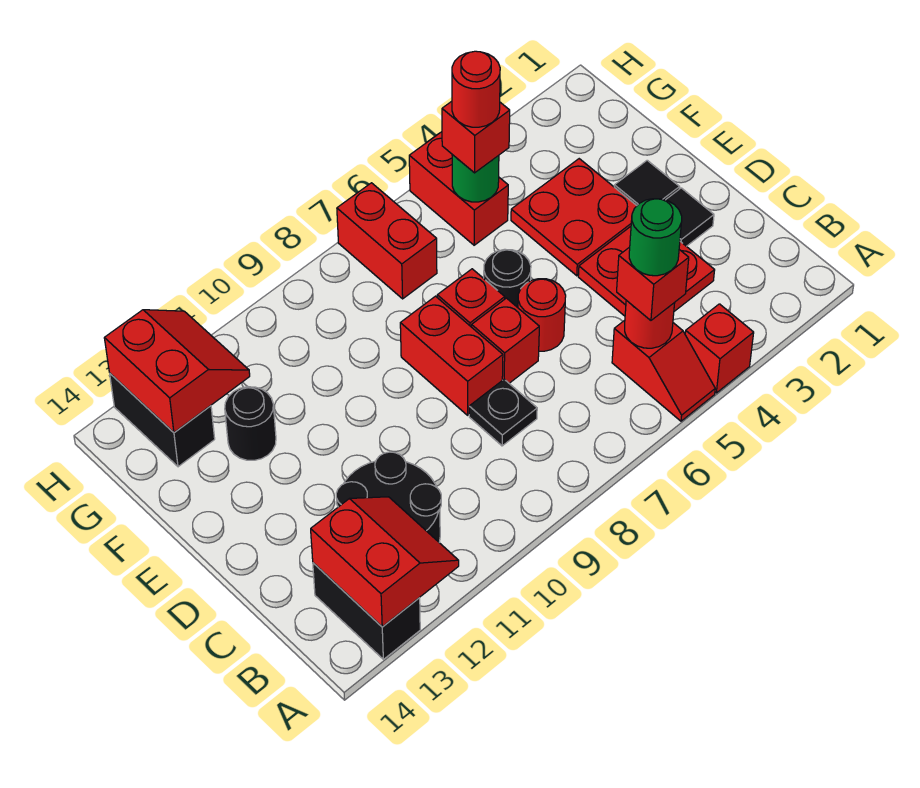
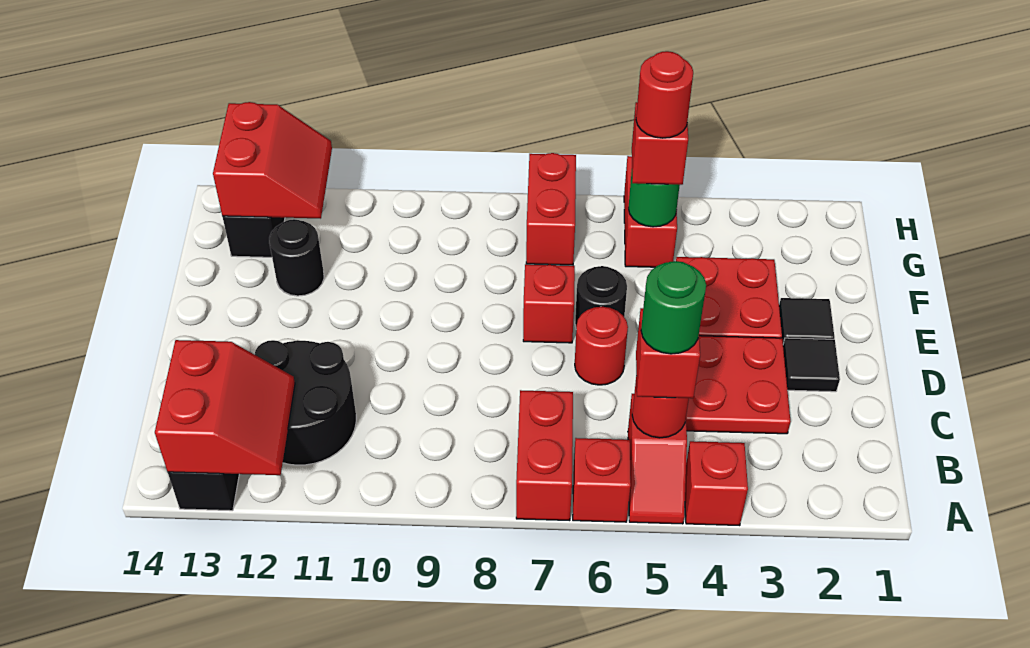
black 1x1 plate [469,379,537,446] -> none
red 1x1 brick [472,298,539,383] -> red 1x1 brick moved to [573,438,631,522]
red 1x2 brick [400,296,503,415] -> red 1x2 brick moved to [516,390,573,521]

